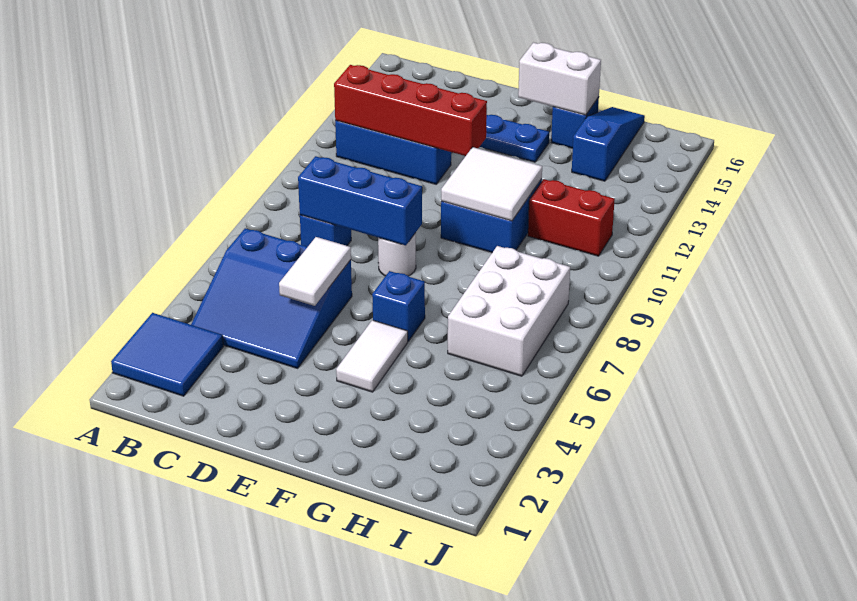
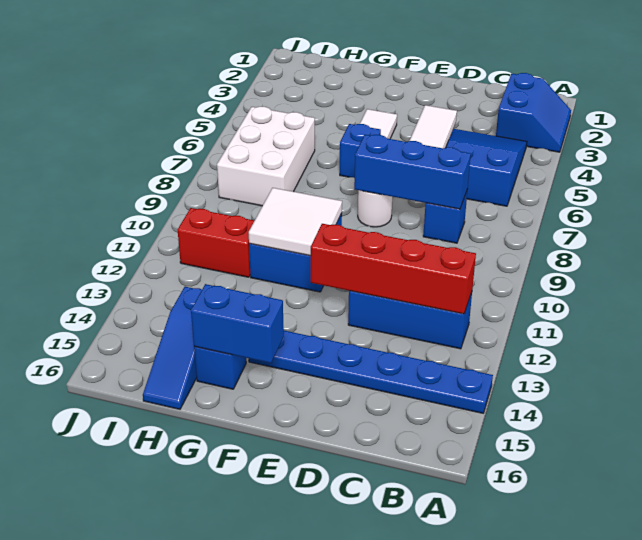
blue 2x2 tile [111,313,223,396] -> blue 2x2 slope [496,73,571,152]
white 1x2 brick [518,43,601,115] -> blue 1x2 brick [191,284,284,363]

